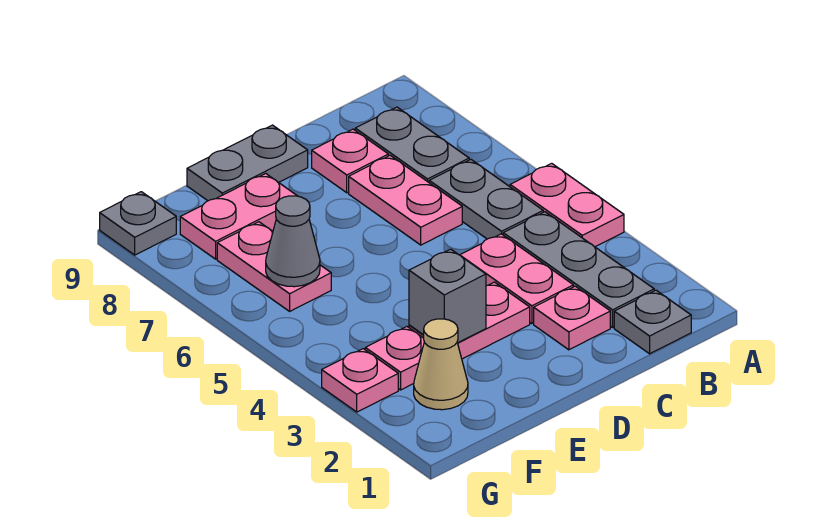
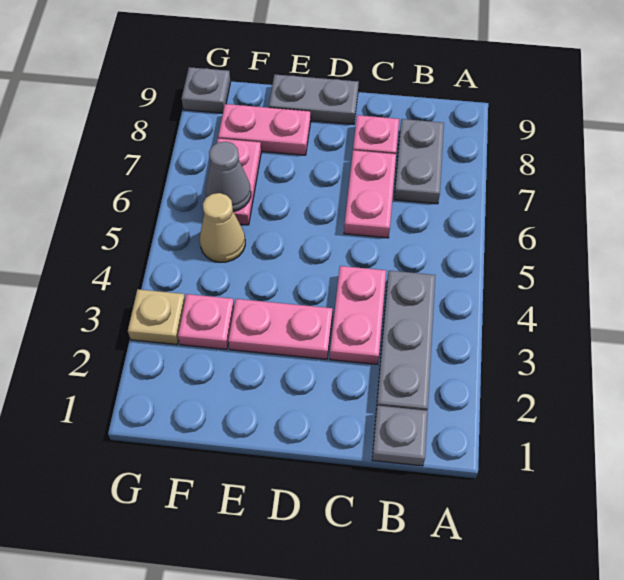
pink 1x2 plate [510,163,624,247] -> none
grey 1x2 plate [429,160,543,239] -> none
pink 1x1 plate [534,286,610,350] -> none
grey 1x1 brick [409,249,486,343] -> none
tan 1x1 cone [414,319,468,410] -> tan 1x1 cone moved to [200,193,245,262]
pink 1x1 plate [322,349,398,412] -> tan 1x1 plate [128,289,185,345]

